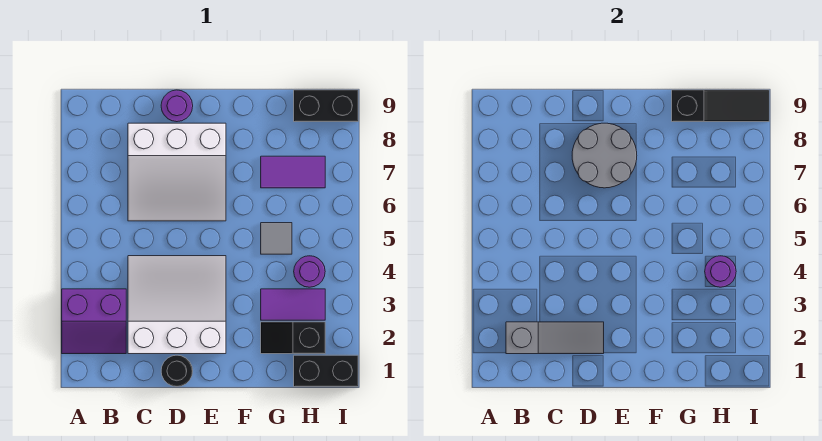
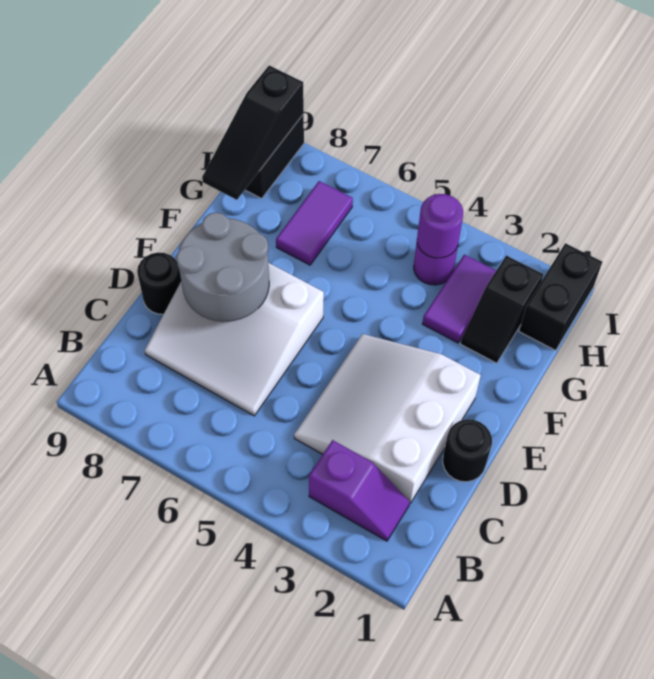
purple 2x2 slope [62,289,126,354] -> purple 1x2 slope [309,440,410,541]
grey 1x3 slope [506,322,604,354] -> none
white 3x3 slope [128,123,226,221] -> white 3x3 slope turned to [145,263,324,416]
purple 1x1 round brick [161,90,193,122] -> black 1x1 round brick [137,253,181,314]
grey 1x1 tile [261,223,292,254] -> none
black 1x3 slope [672,90,769,122] -> black 1x3 slope turned to [202,66,304,200]

